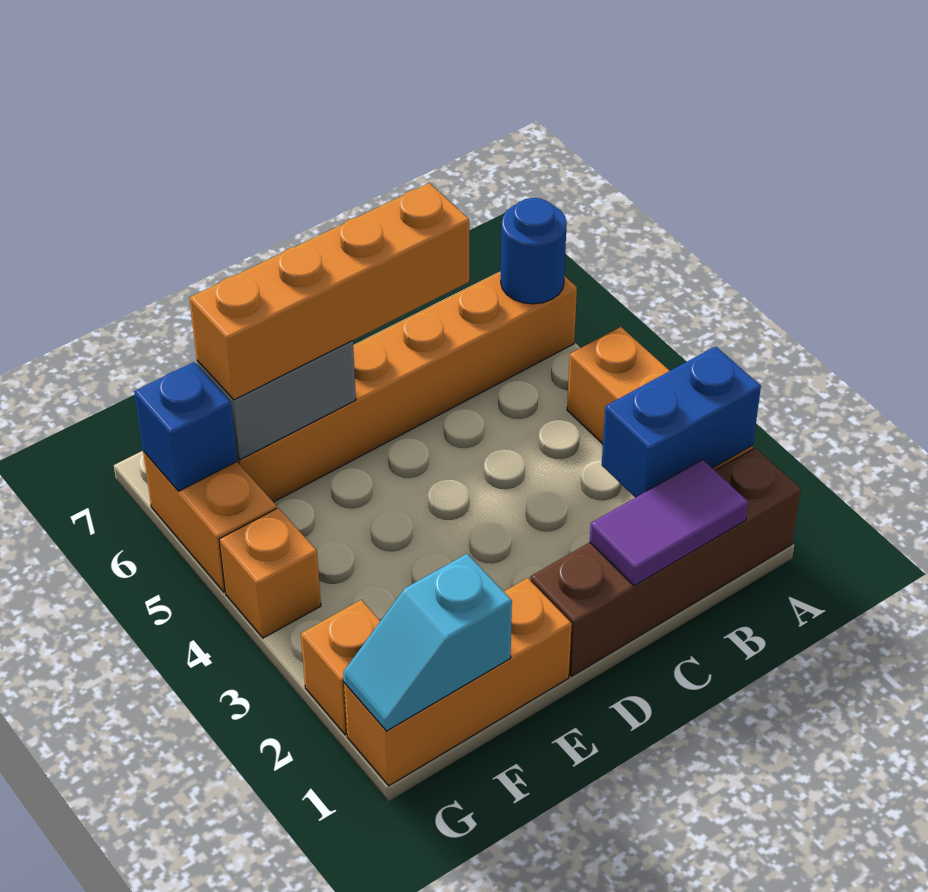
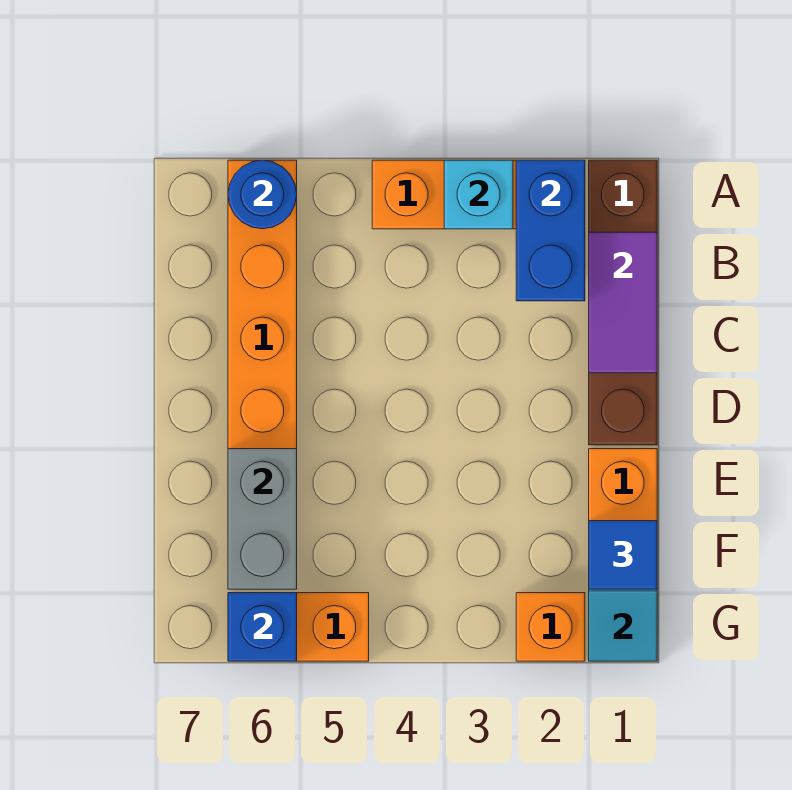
none -> cyan 1x1 brick [444,160,513,229]
orange 1x4 brick [189,183,469,400] -> none
none -> blue 1x1 tile [589,521,657,589]
orange 1x1 brick [219,508,321,638] -> none

